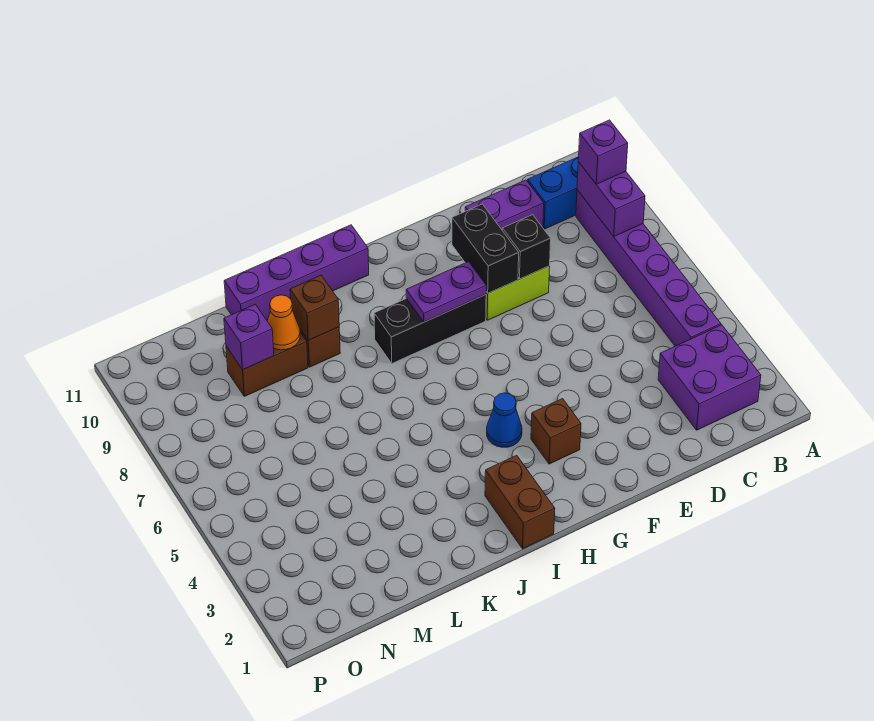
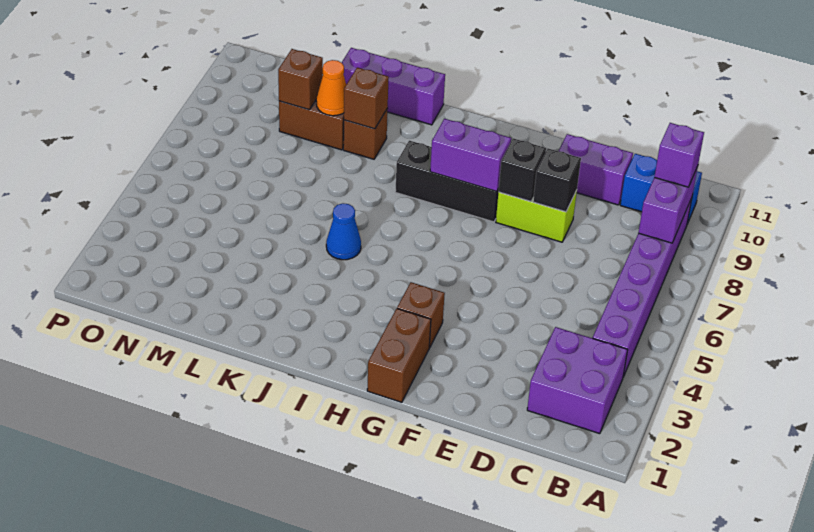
black 1x2 brick [452,204,519,293] -> black 1x1 brick [499,138,546,202]
purple 1x2 plate [406,262,486,322] -> purple 1x2 brick [430,119,511,191]
blue 1x1 cone [487,393,522,447] -> blue 1x1 cone moved to [326,203,361,260]
brown 1x2 brick [485,455,555,549] -> brown 1x2 brick moved to [367,309,431,402]
purple 1x4 brick [224,225,369,320] -> purple 1x3 brick [342,48,445,125]
purple 1x1 brick [224,304,274,370] -> brown 1x1 brick [278,49,323,110]

